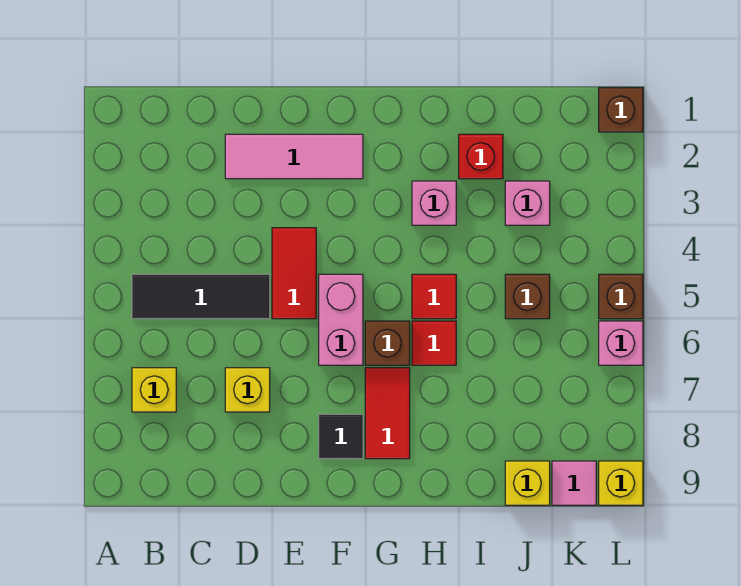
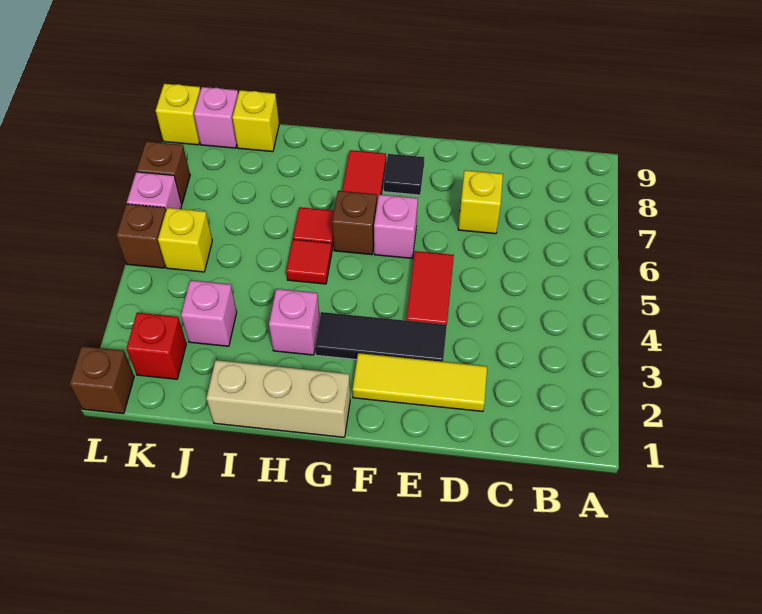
black 1x3 tile [132,274,270,319] -> black 1x3 tile moved to [315,312,447,362]
yellow 1x1 brick [132,368,176,412] -> yellow 1x1 brick moved to [158,208,212,272]
pink 1x3 tile [225,134,363,179] -> yellow 1x3 tile [353,353,487,411]
pink 1x2 brick [319,274,363,365] -> pink 1x1 brick [374,195,418,258]
none -> tan 1x3 brick [206,360,350,437]
red 1x1 brick [459,134,503,179] -> red 1x1 brick moved to [126,313,186,379]
brown 1x1 brick [505,274,550,319] -> brown 1x1 brick moved to [137,141,190,204]
pink 1x1 tile [552,461,596,505] -> pink 1x1 brick [194,87,238,148]

